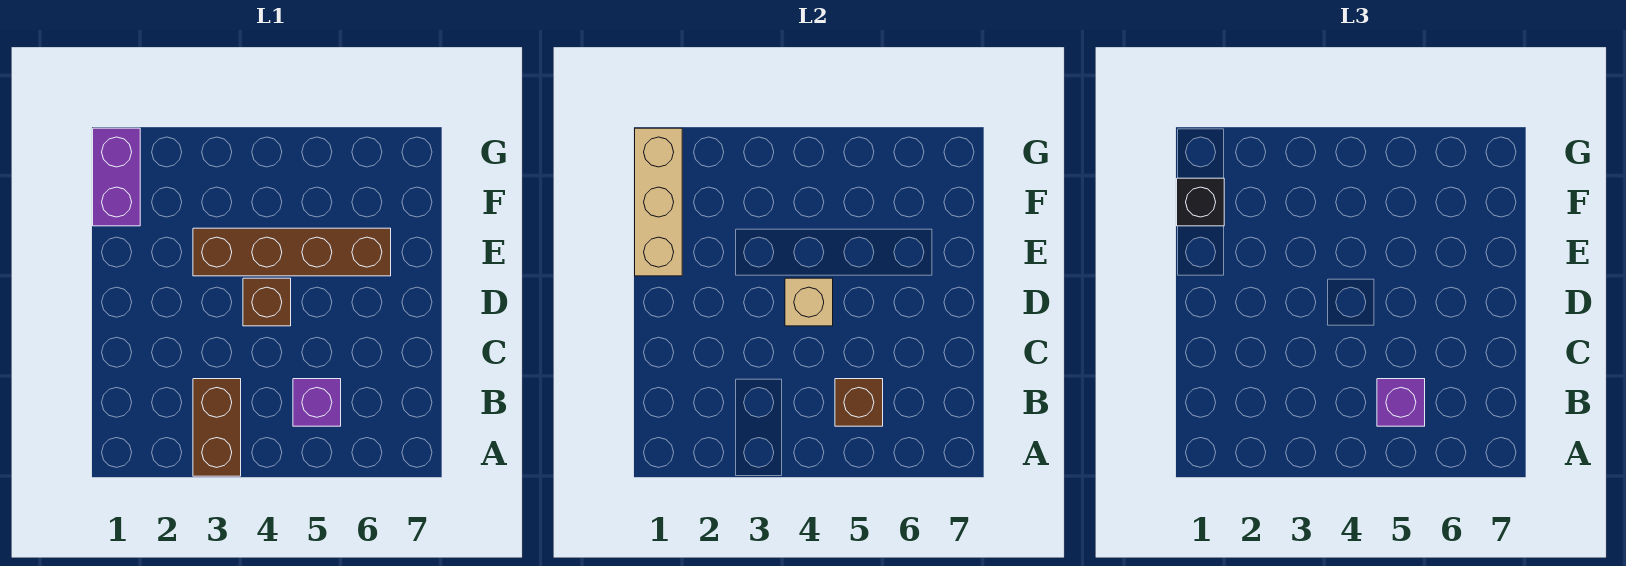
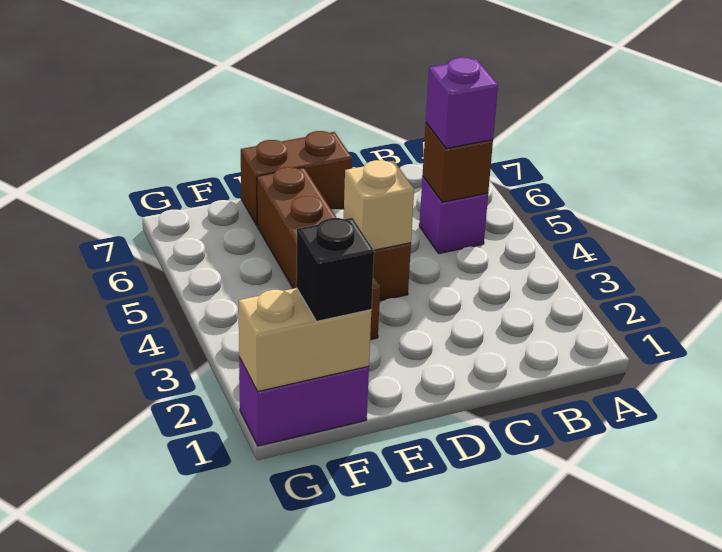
brown 1x2 brick [193,379,241,476] -> brown 1x2 brick moved to [241,131,352,225]
tan 1x3 brick [635,128,682,276] -> tan 1x2 brick [239,288,371,392]

